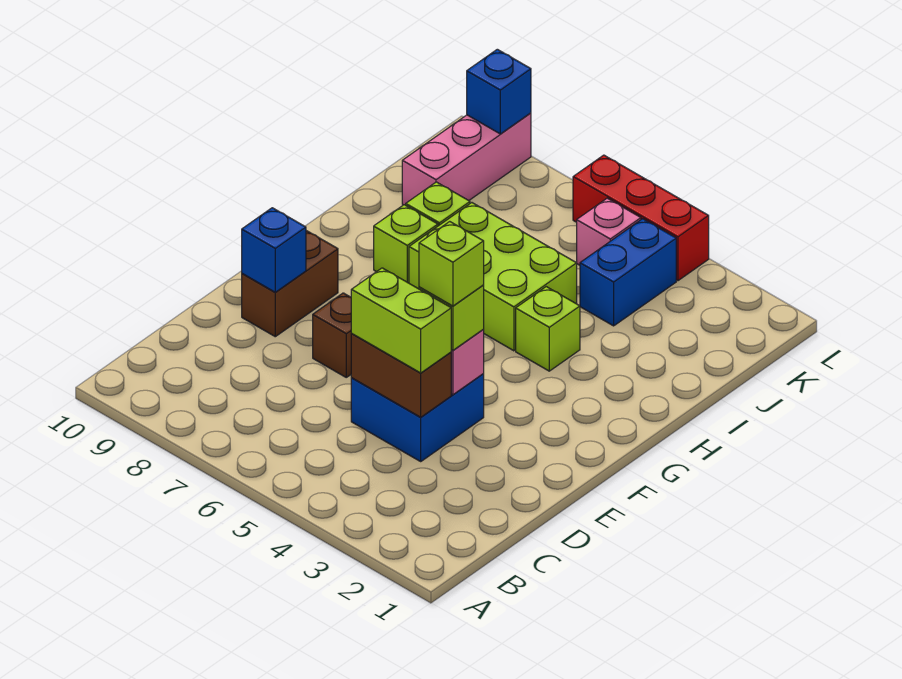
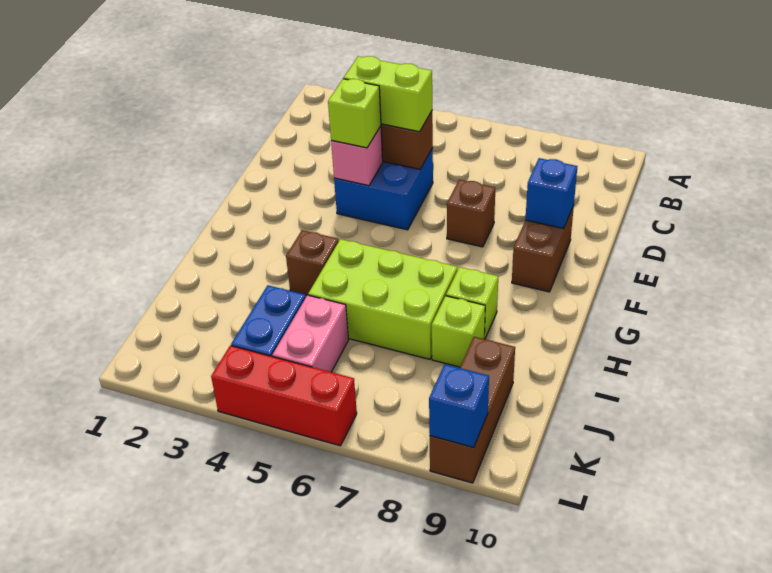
lime 1x1 brick [419,222,484,306] -> none
lime 1x1 brick [516,287,580,371] -> brown 1x1 brick [286,230,339,295]
pink 1x3 brick [402,113,531,205] -> brown 1x3 brick [430,337,515,483]
pink 1x1 brick [577,198,641,265] -> pink 1x2 brick [272,295,349,372]

